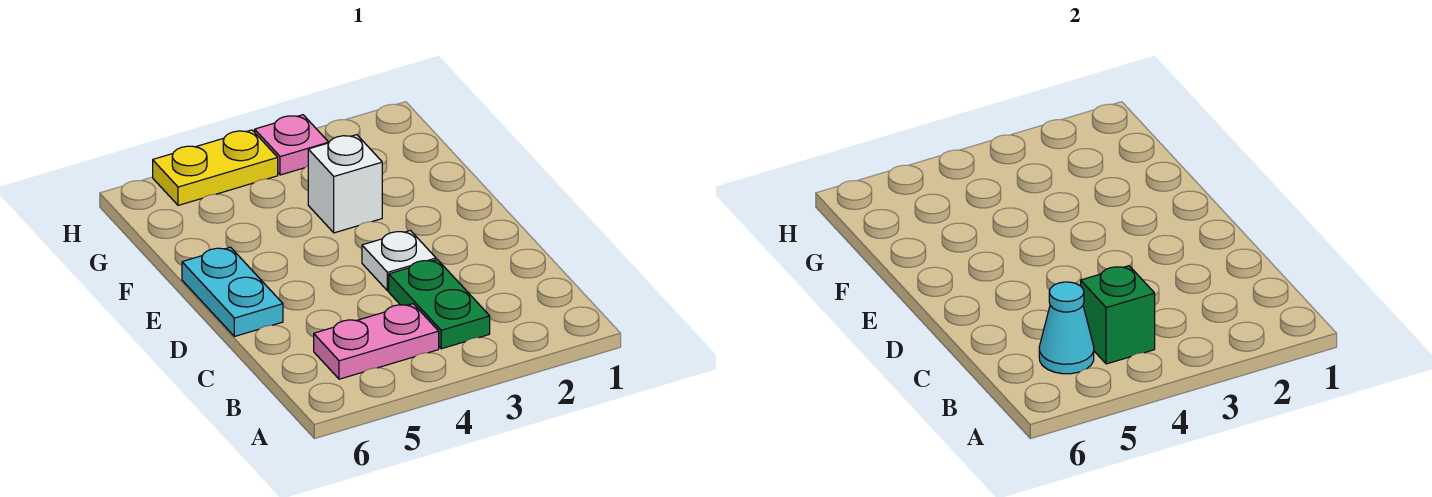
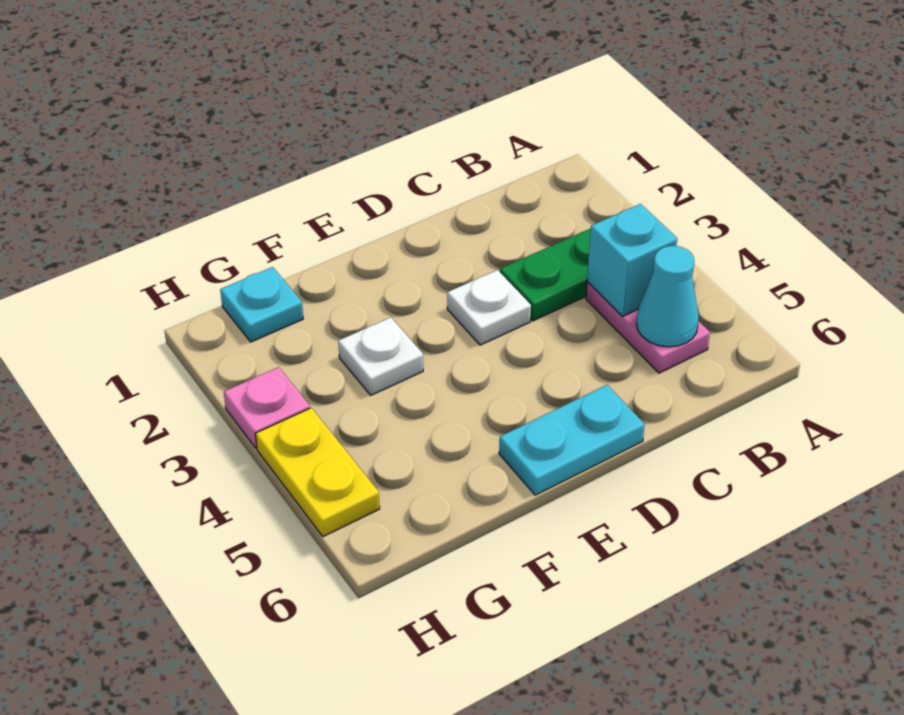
green 1x1 brick [1081,266,1155,364] -> cyan 1x1 brick [587,204,677,317]
white 1x1 brick [308,135,382,233] -> white 1x1 plate [338,317,423,395]
none -> cyan 1x1 plate [220,267,303,342]

